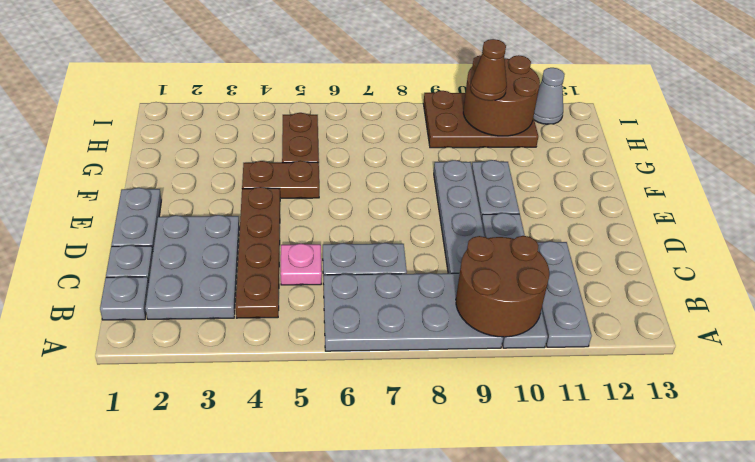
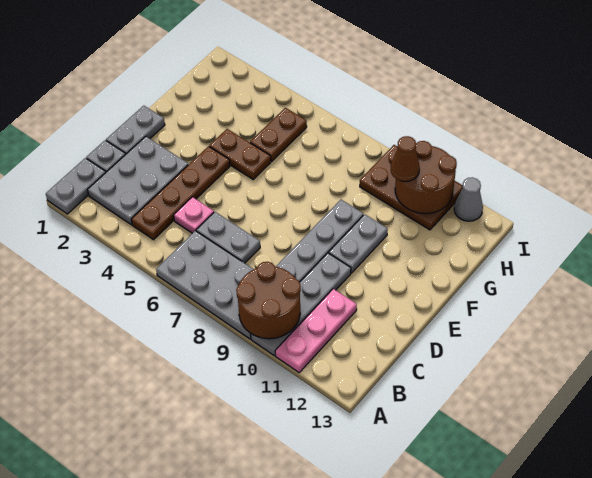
grey 1x3 plate [537,241,592,347] -> pink 1x3 plate [275,289,357,373]
grey 1x1 plate [100,277,149,320] -> grey 1x2 plate [46,158,106,214]

